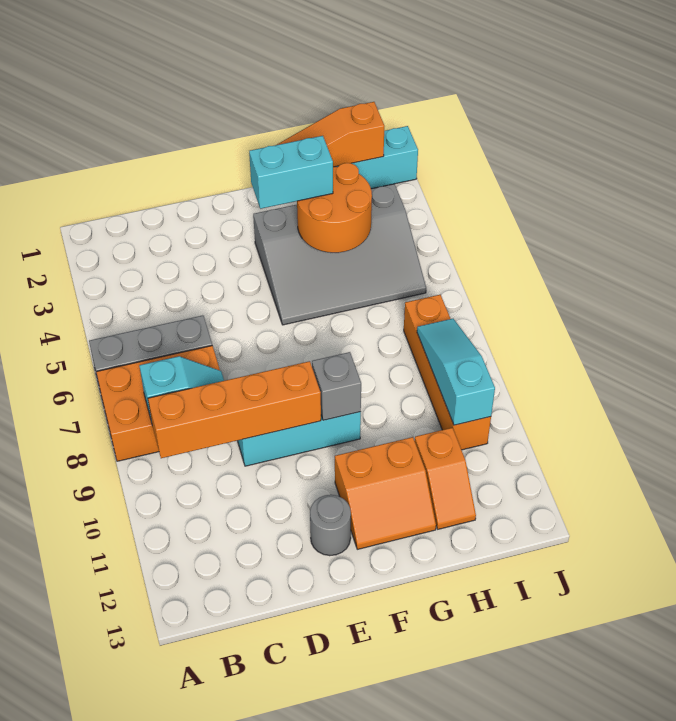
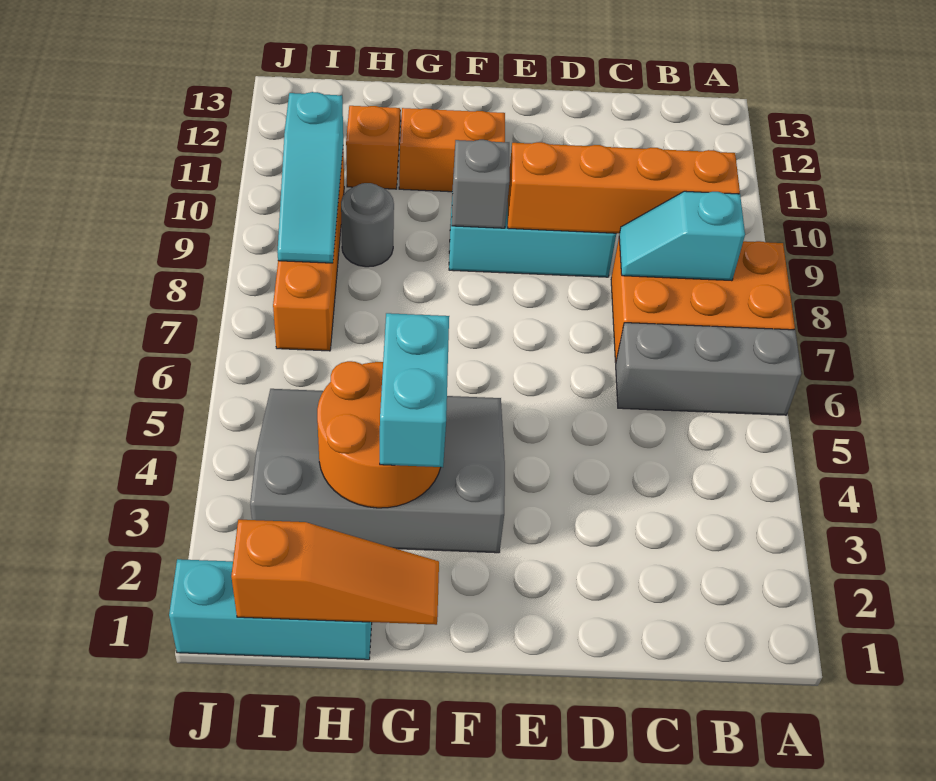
grey 1x1 round brick [310,495,351,556] -> grey 1x1 round brick moved to [341,183,394,267]
cyan 1x2 brick [249,136,333,209] -> cyan 1x2 brick turned to [380,313,449,467]

